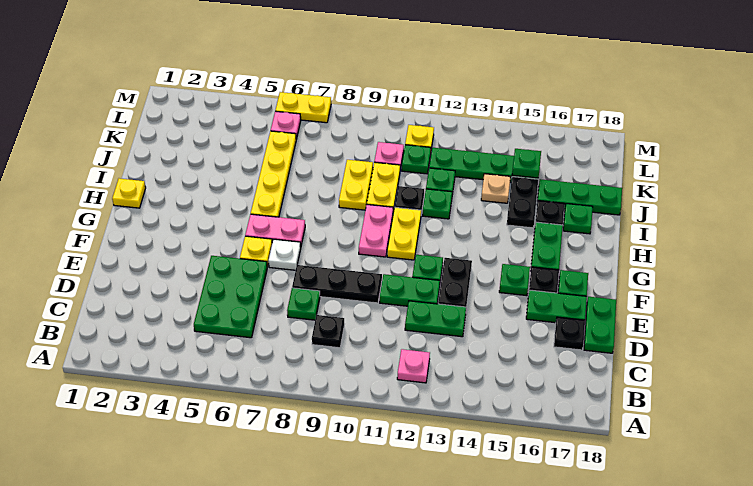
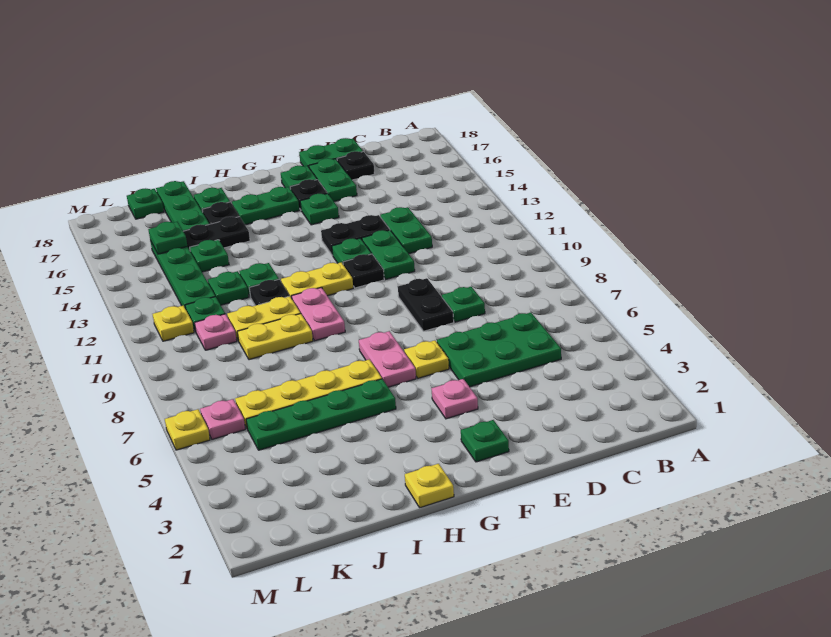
pink 1x1 plate [397,349,430,383] -> pink 1x1 plate moved to [432,379,478,419]
black 1x1 plate [312,315,345,348] -> black 1x1 plate moved to [343,254,384,288]
black 1x3 plate [292,265,382,303] -> black 1x2 plate [398,278,454,331]
none -> green 1x1 plate [461,420,509,462]
white 1x1 plate [268,239,301,270] -> none
pink 1x2 plate [359,205,393,257] -> pink 1x2 plate turned to [292,287,345,341]
none -> green 1x4 plate [246,379,396,450]
tan 1x1 plate [481,174,510,203] -> green 1x1 plate [190,240,229,272]
none -> green 1x1 plate [127,188,164,219]
yellow 1x2 plate [275,92,331,123] -> yellow 1x1 plate [165,409,210,450]

